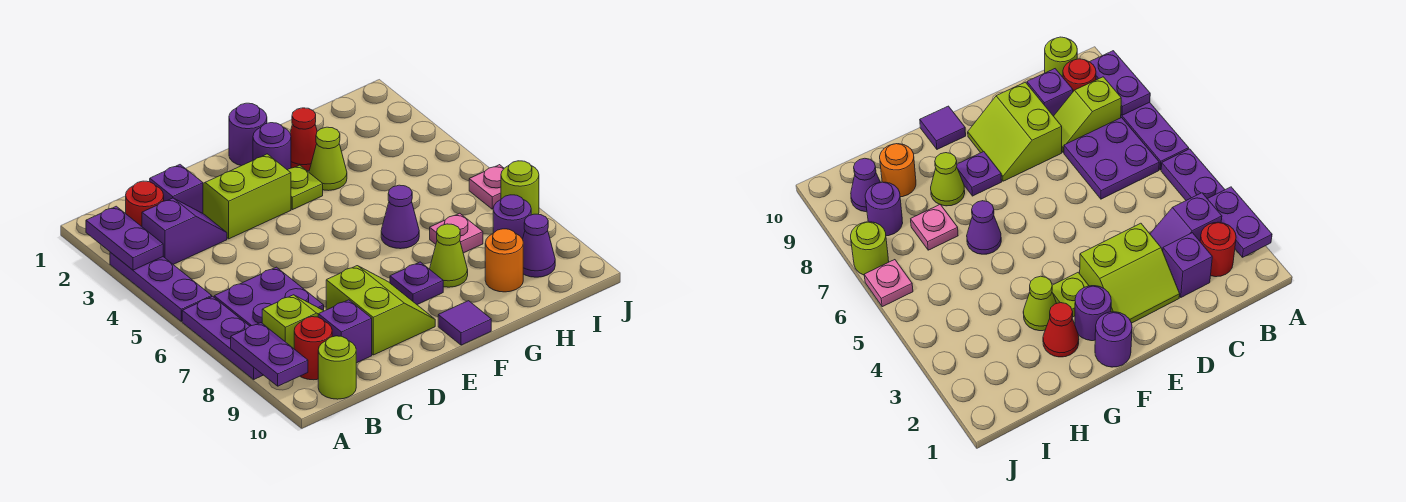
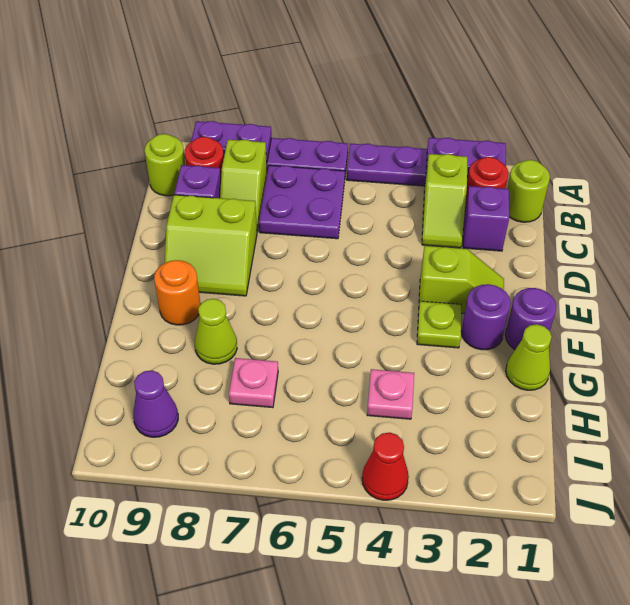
purple 1x2 slope [142,198,227,264] -> lime 1x2 slope [422,154,467,248]
lime 2x2 slope [203,154,291,239] -> lime 1x2 slope [419,246,504,313]
purple 1x1 plate [390,262,443,304] -> none
purple 1x1 tile [438,301,491,345] -> none
red 1x1 cone [290,108,317,171] -> red 1x1 cone moved to [362,433,409,500]
lime 1x1 cone [309,127,347,191] -> lime 1x1 cone moved to [506,324,552,390]
purple 1x1 cone [381,185,419,249] -> none
orange 1x1 round brick [485,229,523,292] -> orange 1x1 round brick moved to [154,260,200,325]
purple 1x1 round brick [493,195,531,239] -> none
pink 1x1 plate [469,165,504,209] -> pink 1x1 plate moved to [367,369,414,419]
lime 1x1 round brick [501,161,539,215] -> lime 1x1 round brick moved to [507,160,550,222]

